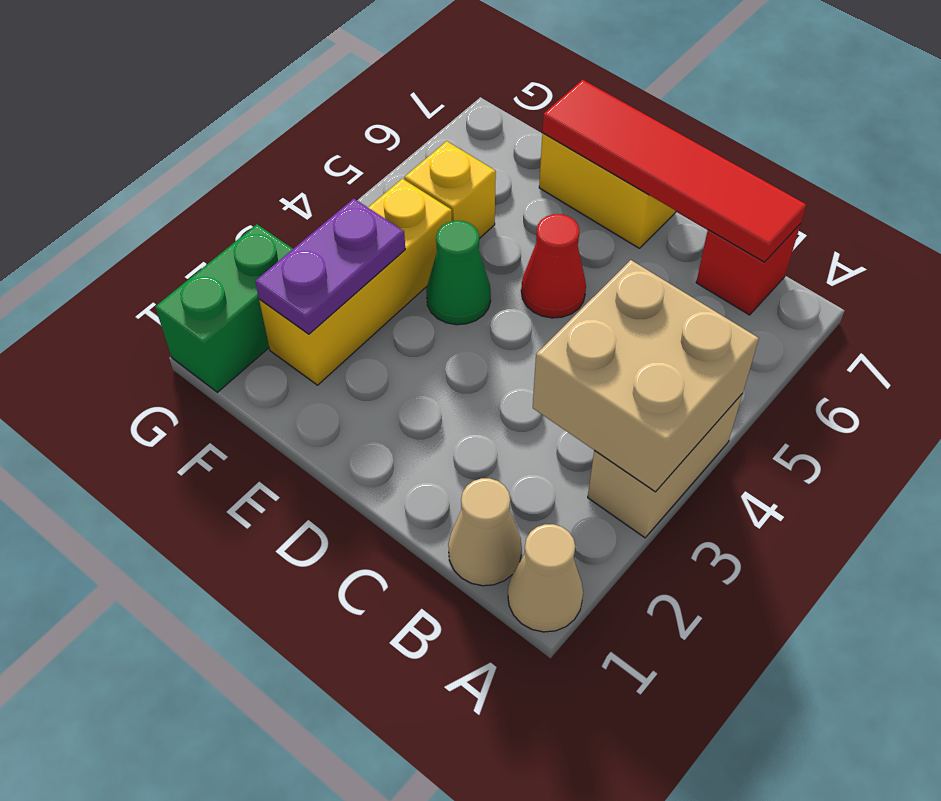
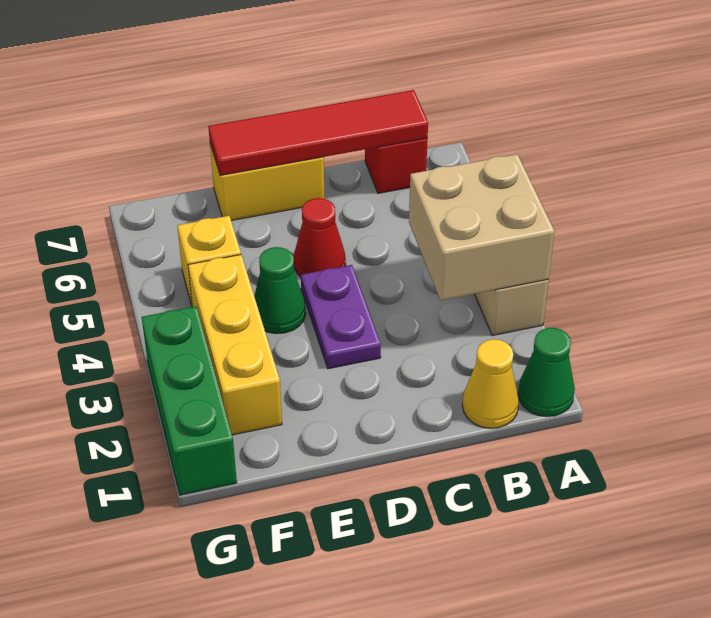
tan 1x1 cone [508,524,583,632] -> green 1x1 cone [518,328,575,417]
tan 1x1 cone [448,478,522,586] -> yellow 1x1 cone [462,339,519,428]
purple 1x2 plate [255,199,405,334] -> purple 1x2 plate moved to [301,265,381,369]
green 1x2 brick [155,224,293,392] -> green 1x3 brick [142,306,237,495]

